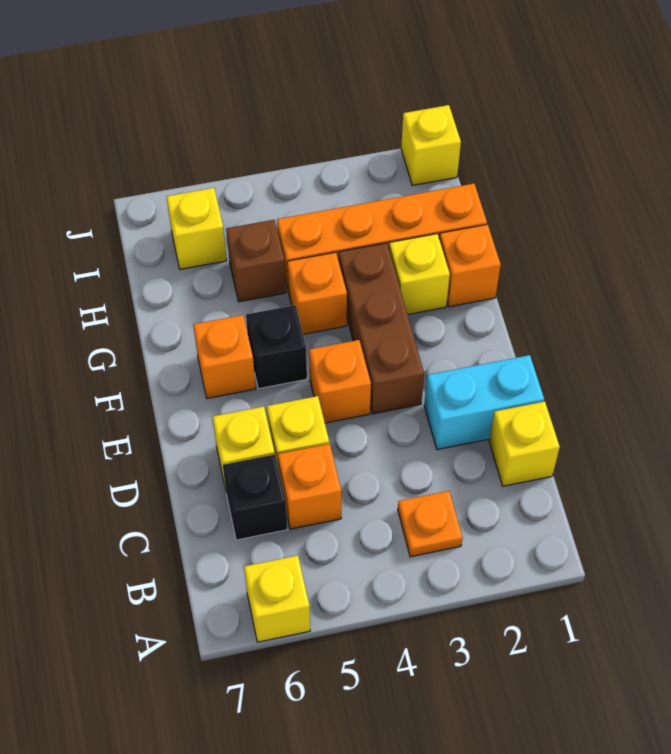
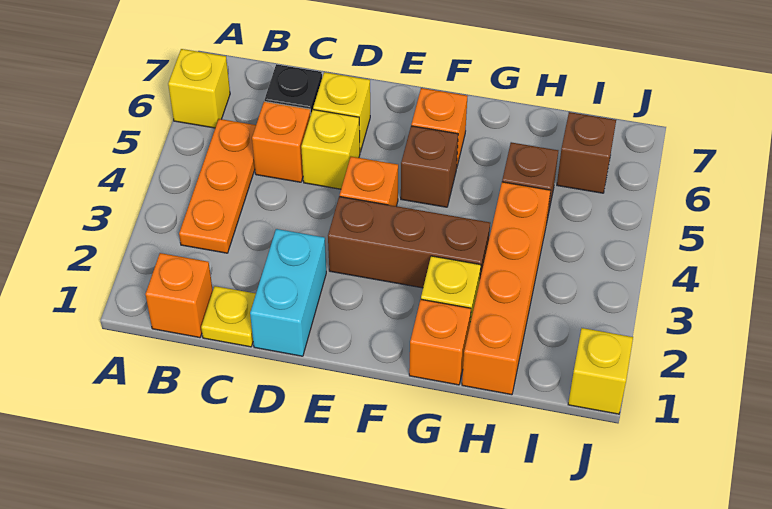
orange 1x1 plate [398,491,463,557] -> orange 1x3 plate [179,119,256,253]
yellow 1x1 brick [489,402,560,486] -> yellow 1x1 plate [201,286,256,347]
black 1x1 brick [246,305,307,389] -> brown 1x1 brick [401,126,458,207]
orange 1x1 brick [287,252,347,334] -> orange 1x1 brick moved to [145,253,213,338]
yellow 1x1 brick [166,188,227,269] -> brown 1x1 brick [557,112,616,193]

